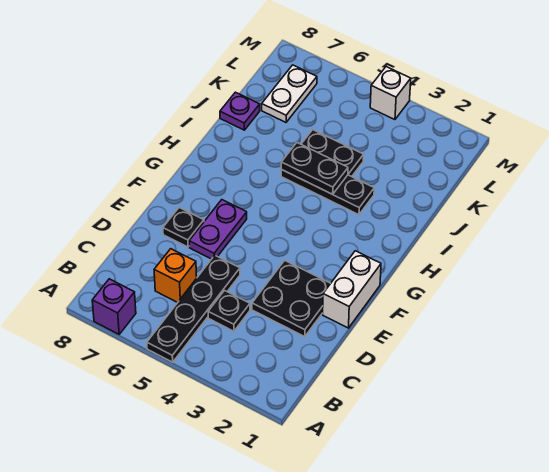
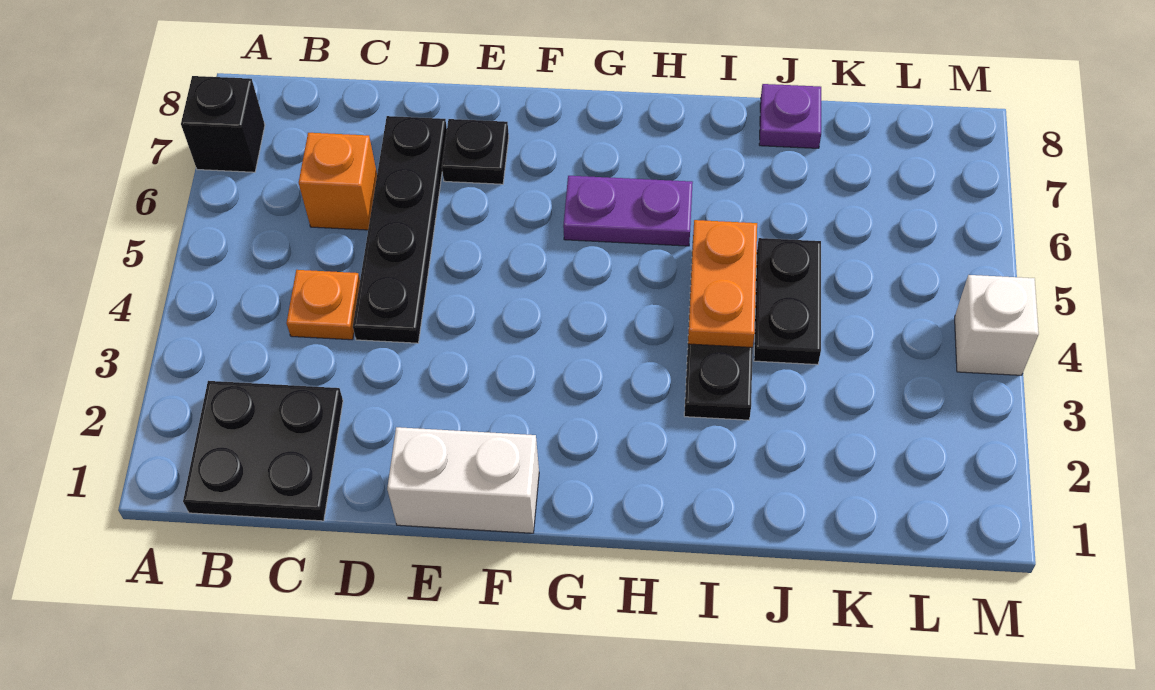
black 1x4 plate [147,255,240,362] -> black 1x4 plate turned to [353,116,447,343]
purple 1x1 brick [92,279,136,334] -> black 1x1 brick [181,76,265,172]
black 1x1 plate [208,291,250,331] -> orange 1x1 plate [287,270,360,340]
black 2x2 plate [252,260,331,337] -> black 2x2 plate moved to [183,381,343,521]
purple 1x2 plate [189,200,247,259] -> purple 1x2 plate moved to [563,176,693,246]
black 1x2 plate [281,143,348,194] -> orange 1x2 plate [688,220,757,348]
white 1x2 plate [262,65,317,122] -> none

